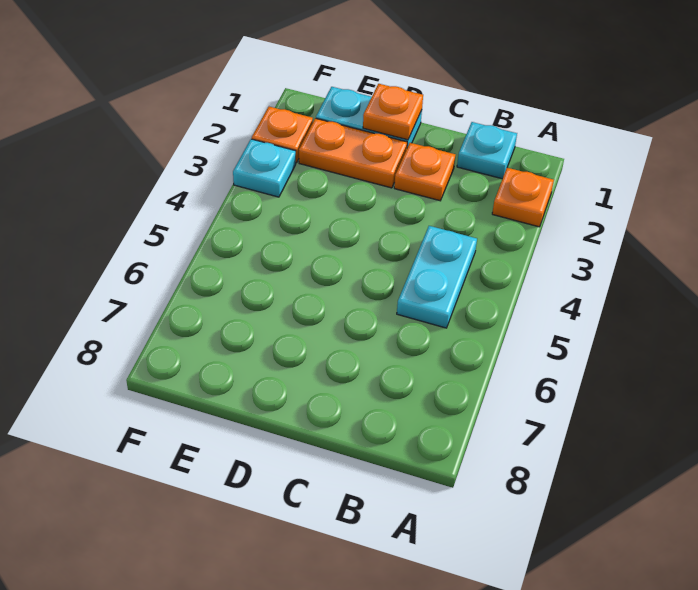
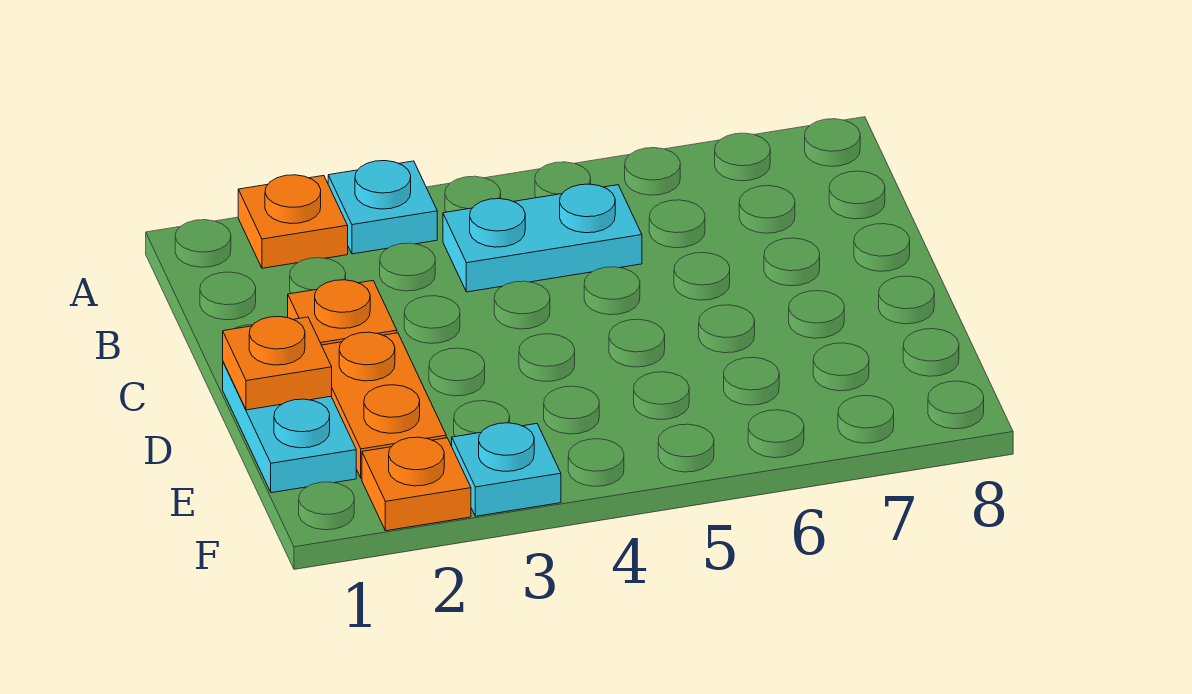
cyan 1x1 plate [457,122,517,179] -> cyan 1x1 plate moved to [328,161,437,254]

